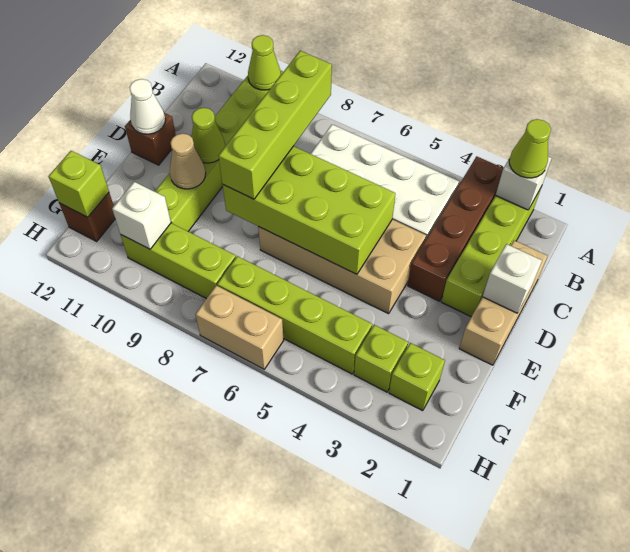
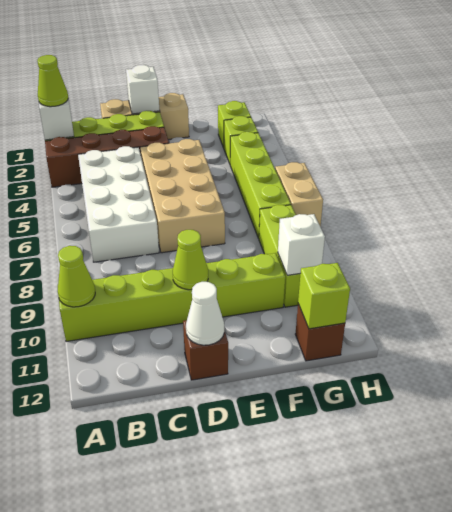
lime 1x4 brick [218,51,332,199] -> none
lime 2x4 brick [223,146,396,274] -> none
tan 1x1 cone [170,133,206,189] -> none

